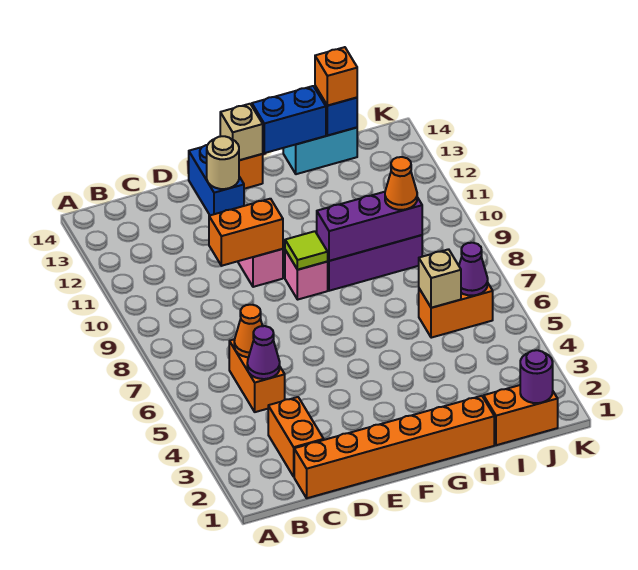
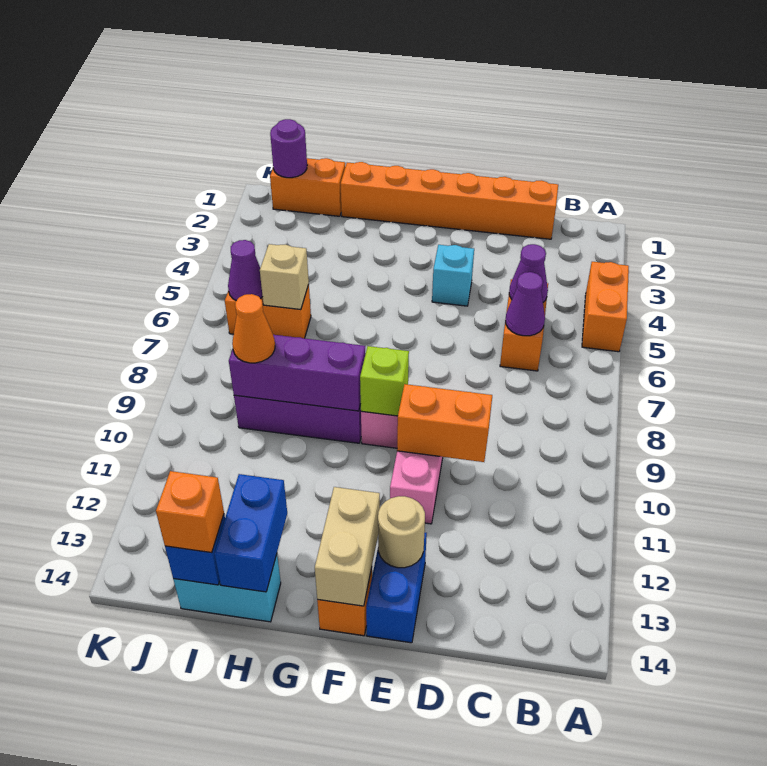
orange 1x2 brick [268,397,324,477] -> orange 1x2 brick moved to [582,262,629,352]
orange 1x1 cone [234,305,262,357] -> purple 1x1 cone [506,272,545,336]
none -> cyan 1x1 brick [432,245,474,306]
lime 1x1 tile [285,231,328,270] -> lime 1x1 brick [360,346,409,416]
tan 1x1 brick [220,104,263,160] -> tan 1x2 brick [315,487,380,606]
blue 1x2 brick [252,86,326,153] -> blue 1x2 brick turned to [214,474,287,592]

